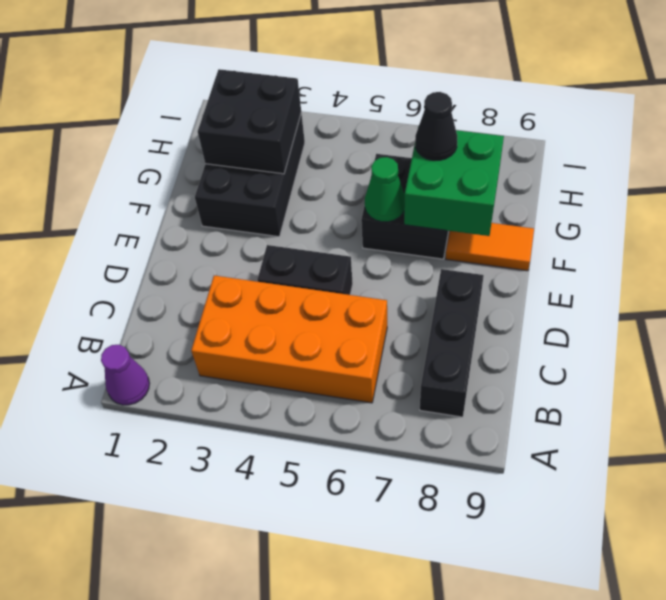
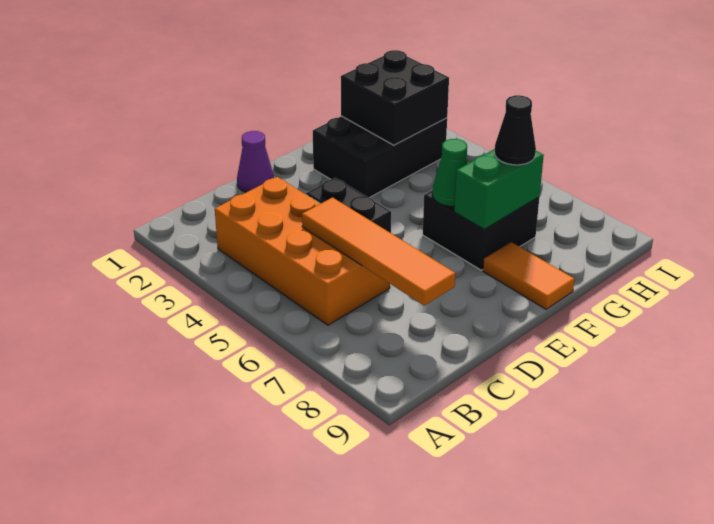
purple 1x1 cone [101,345,150,405] -> purple 1x1 cone moved to [237,131,274,192]
black 1x3 brick [420,269,484,417] -> none
none -> orange 1x4 tile [302,198,455,305]
green 2x2 brick [404,126,504,236] -> green 1x2 brick [454,149,544,229]

